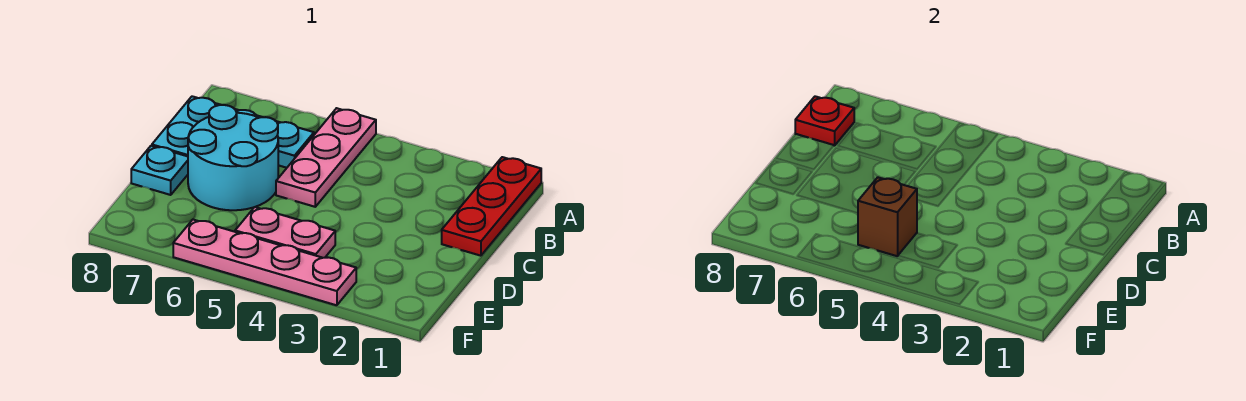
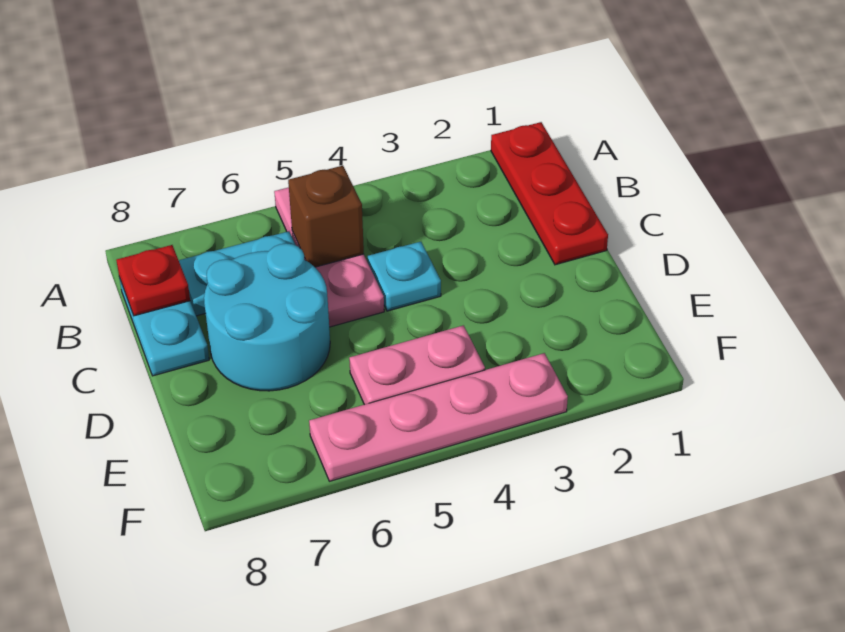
cyan 1x1 plate [131,146,188,195] -> cyan 1x1 plate moved to [368,242,441,311]
brown 1x1 brick [858,177,917,256] -> brown 1x1 brick moved to [288,166,364,267]

